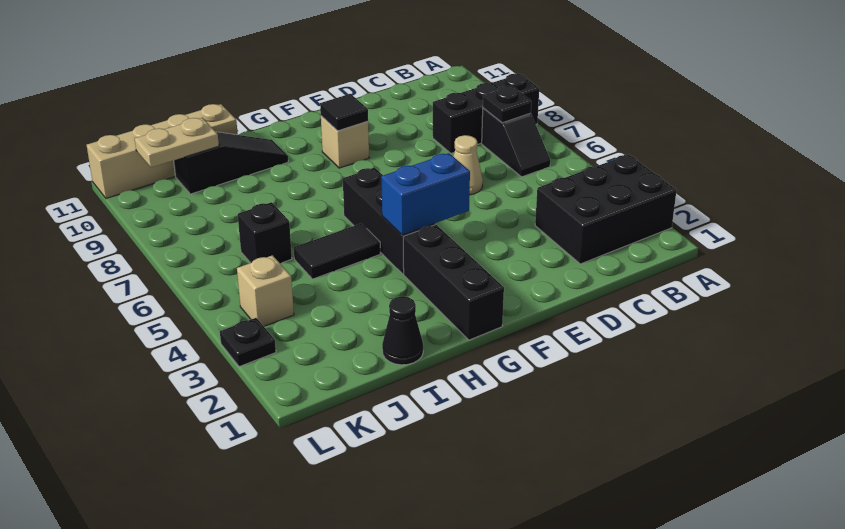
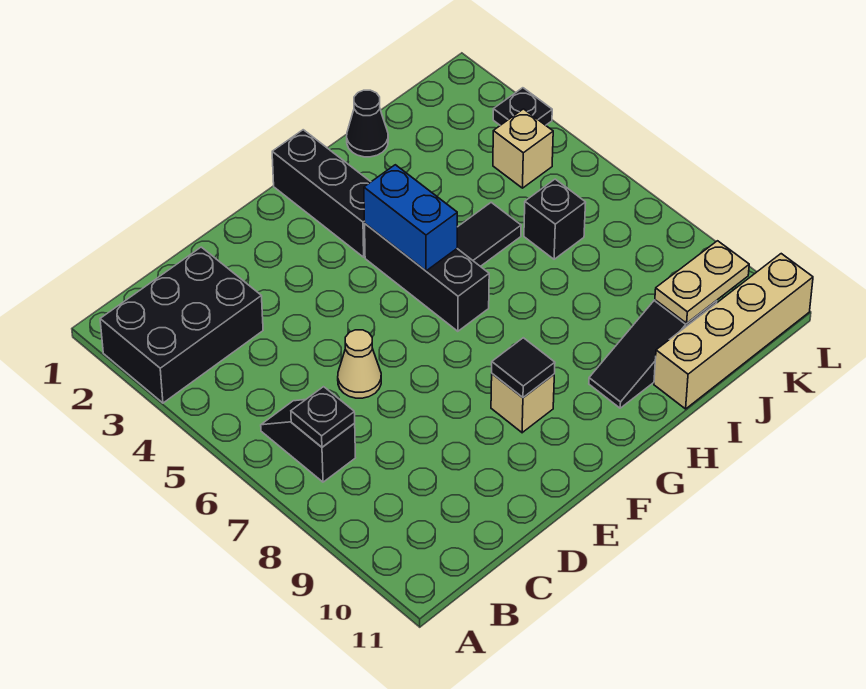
black 1x3 brick [433,74,539,153] -> none
blue 1x2 brick [381,153,470,235] -> blue 1x2 brick turned to [364,165,457,271]

